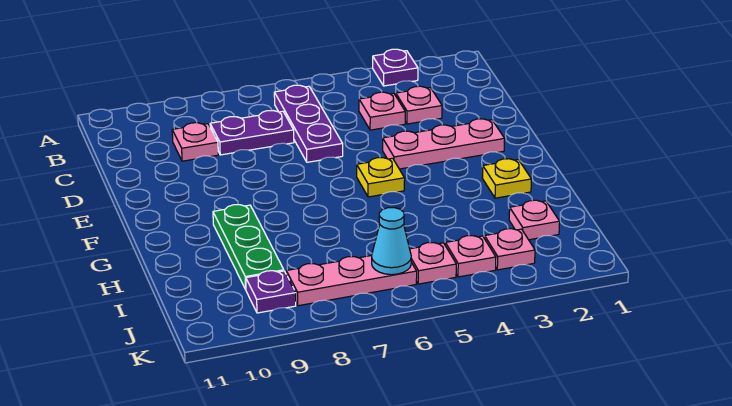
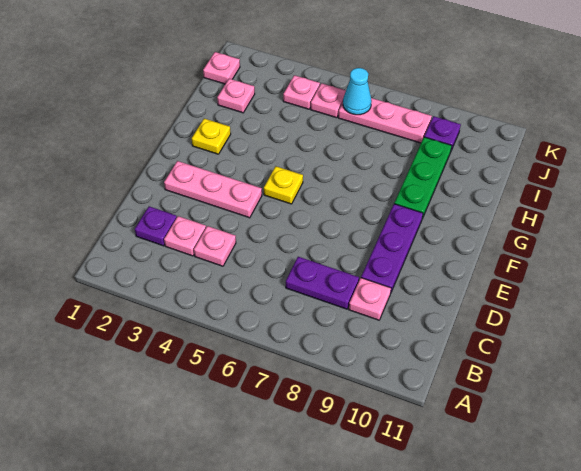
purple 1x1 plate [373,49,418,86] -> purple 1x1 plate moved to [135,206,177,246]
purple 1x3 plate [274,85,343,162] -> purple 1x3 plate moved to [361,204,423,292]
pink 1x1 plate [485,229,535,270] -> pink 1x1 plate moved to [203,52,240,84]

